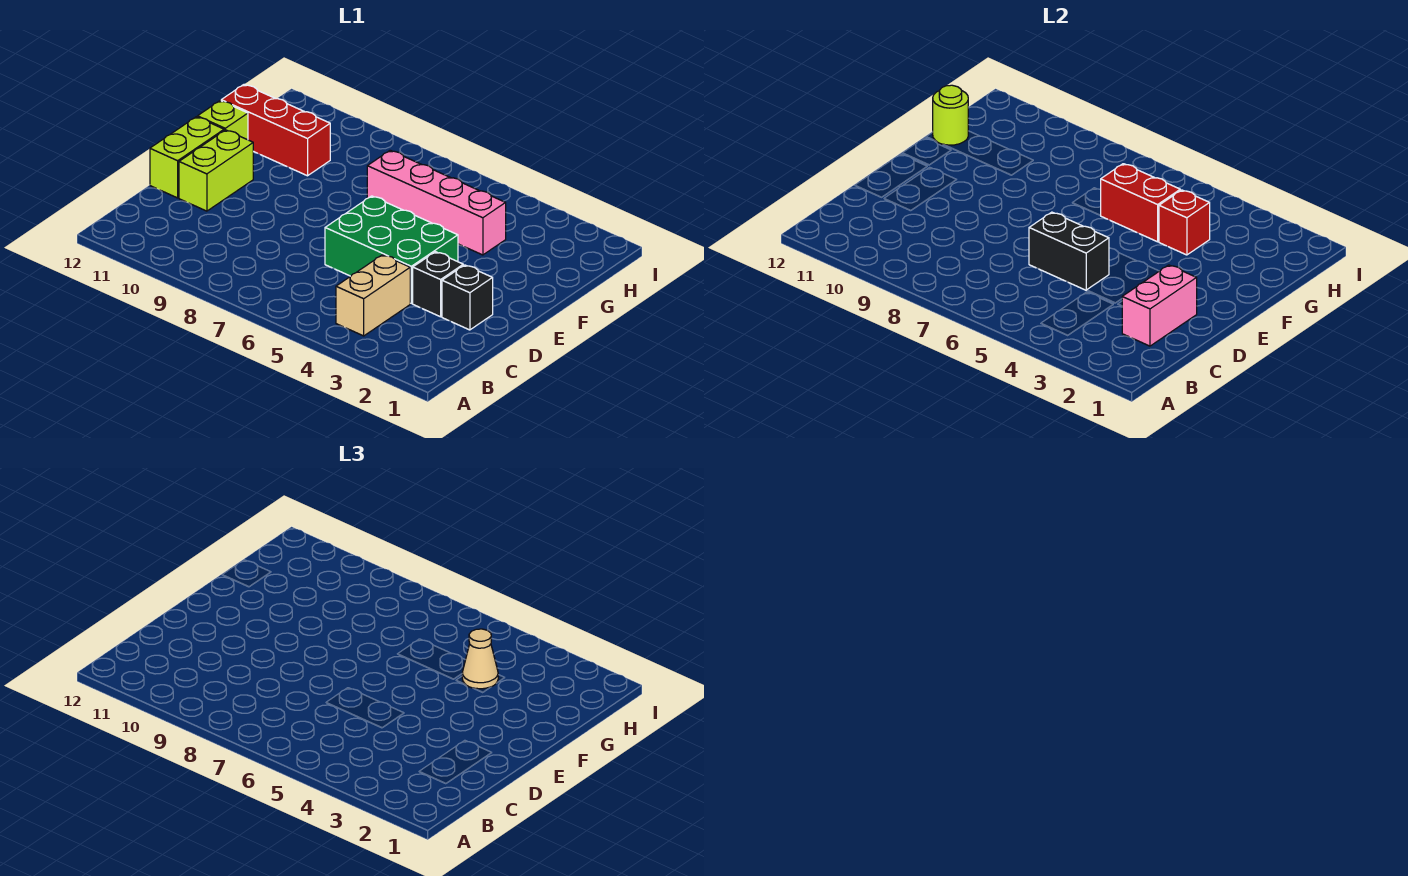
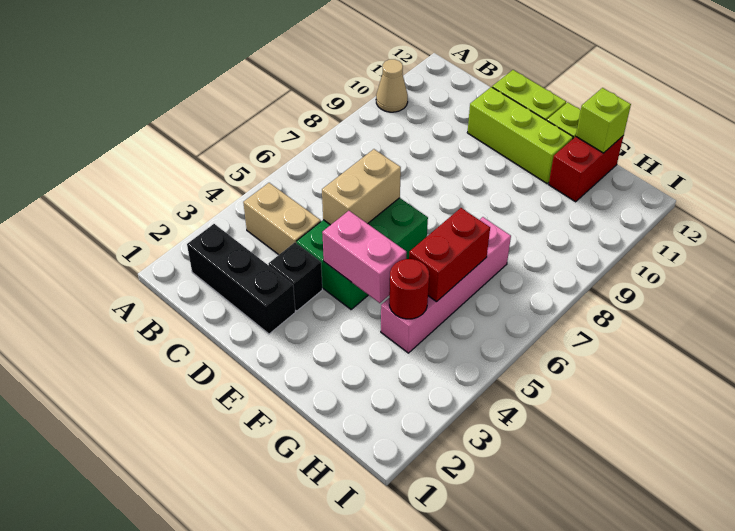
pink 1x2 brick [1122,265,1197,346] -> pink 1x2 brick moved to [322,211,407,303]
black 1x1 brick [442,265,493,330] -> black 1x3 brick [187,224,295,334]
black 1x2 brick [1029,212,1109,290] -> tan 1x2 brick [322,149,401,225]
lime 1x2 brick [179,130,253,211] -> lime 1x3 brick [467,87,573,184]
red 1x1 brick [1159,190,1210,255] -> red 1x1 round brick [389,259,429,319]
tan 1x1 cone [462,629,498,689] -> tan 1x1 cone moved to [376,59,408,112]
red 1x3 brick [221,84,330,176] -> red 1x2 brick [549,136,623,202]
lime 1x1 round brick [933,85,968,145] -> lime 1x1 brick [576,88,631,153]

